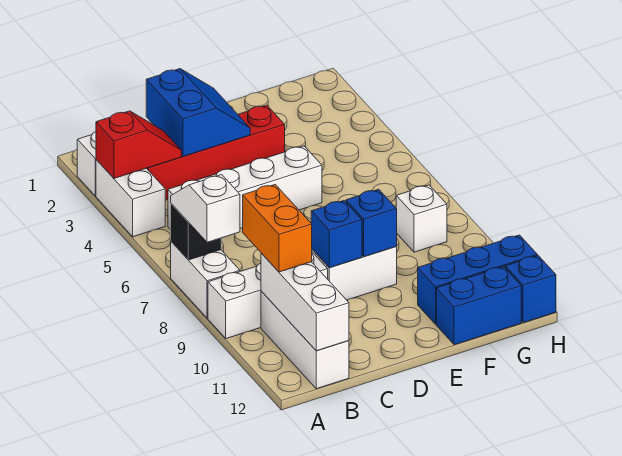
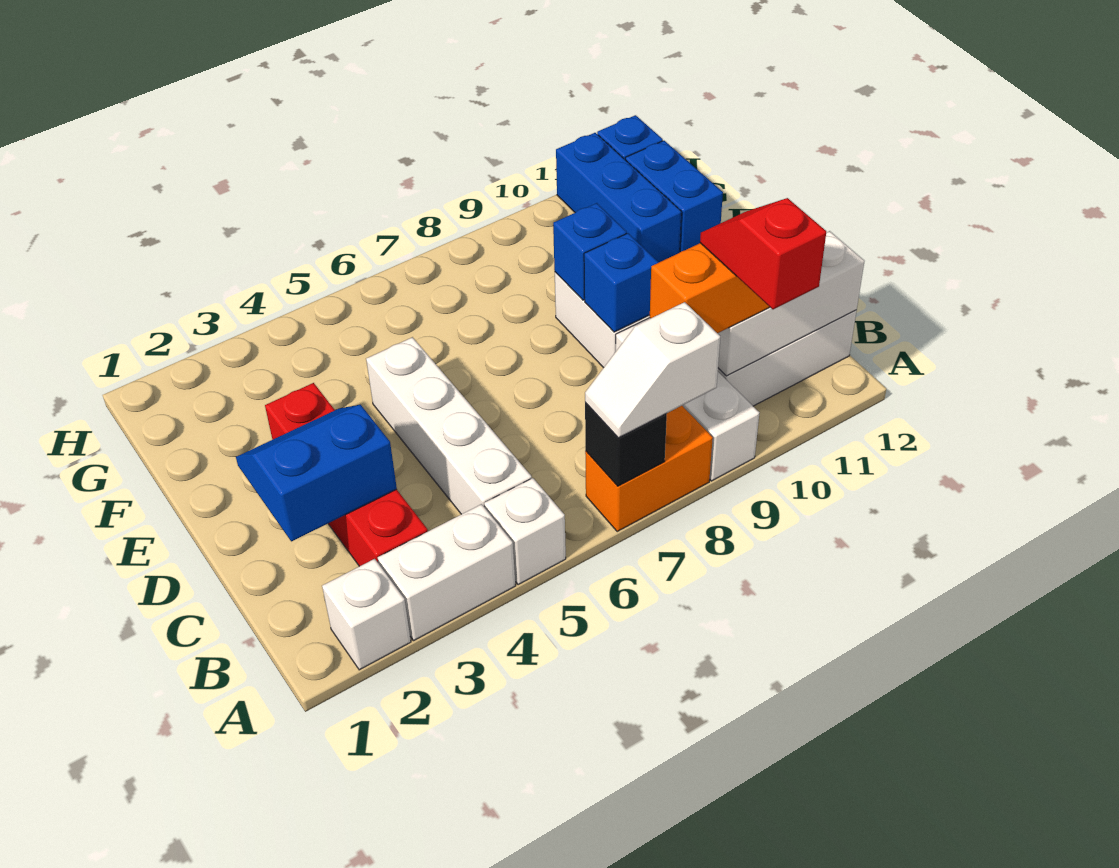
red 1x2 slope [96,111,181,178] -> red 1x2 slope moved to [700,198,826,309]
white 1x2 brick [171,242,240,318] -> orange 1x2 brick [585,406,713,532]
white 1x1 brick [396,185,447,252] -> white 1x1 brick moved to [484,478,566,585]

